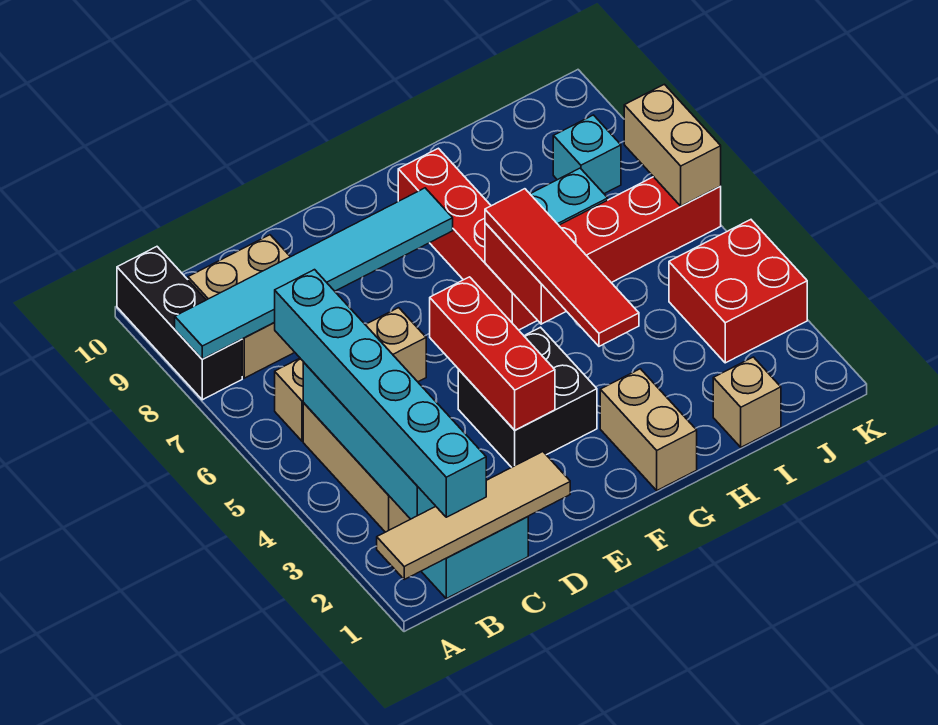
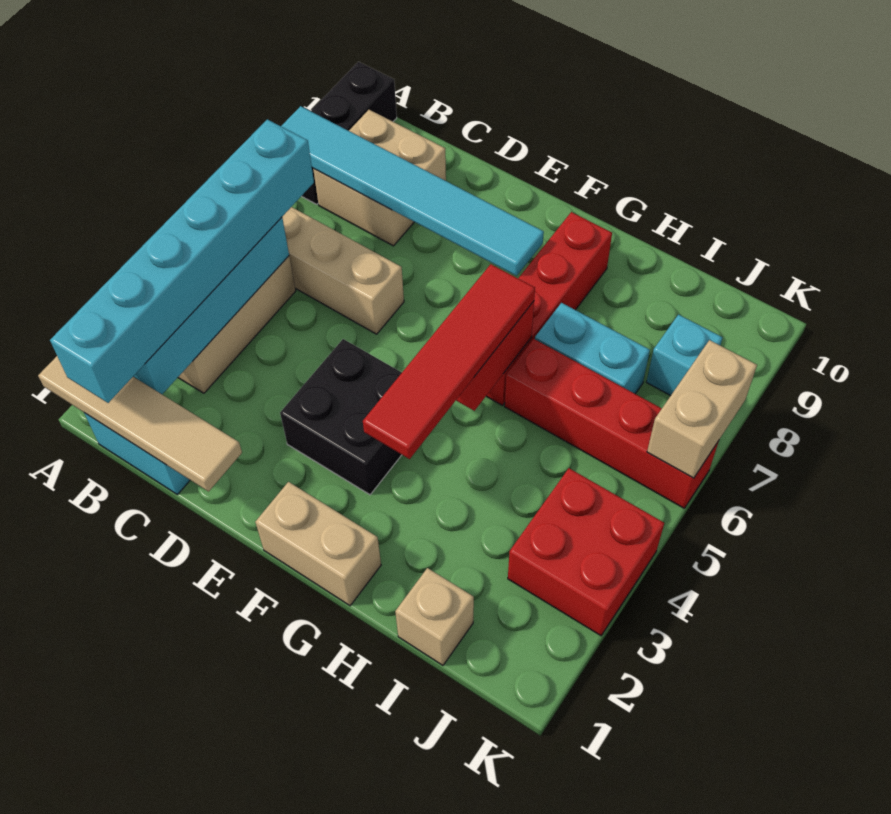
red 1x3 brick [430,277,555,430] -> none
tan 1x2 brick [600,369,697,490] -> tan 1x2 brick turned to [255,482,381,606]

